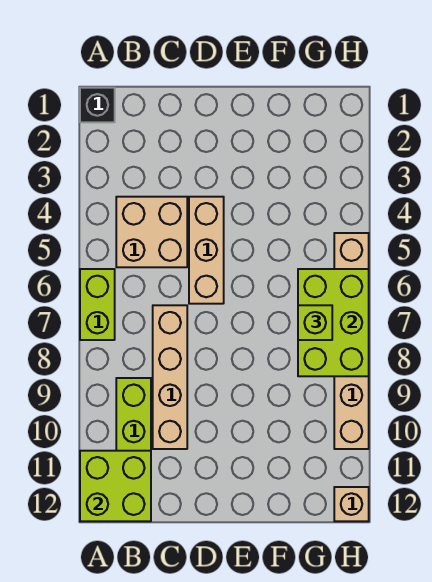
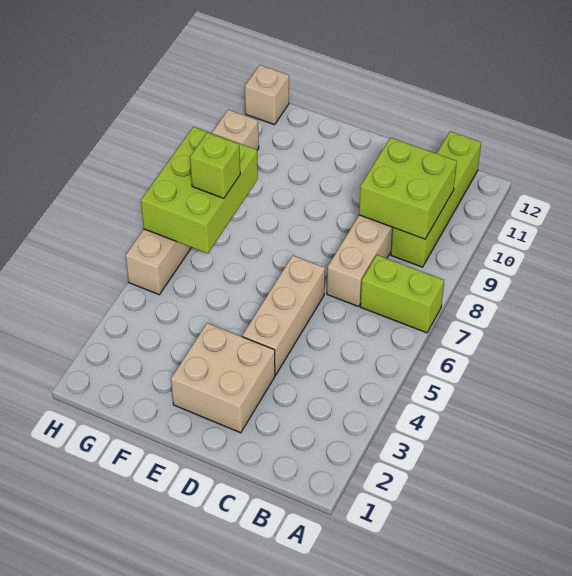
black 1x1 brick [80,88,115,122] -> none
lime 1x2 brick [80,269,115,340] -> lime 1x2 brick turned to [360,255,444,333]
lime 2x2 brick [80,451,151,521] -> lime 2x2 brick moved to [359,138,457,239]
tan 2x2 brick [116,197,187,267] -> tan 2x2 brick moved to [171,323,275,433]

